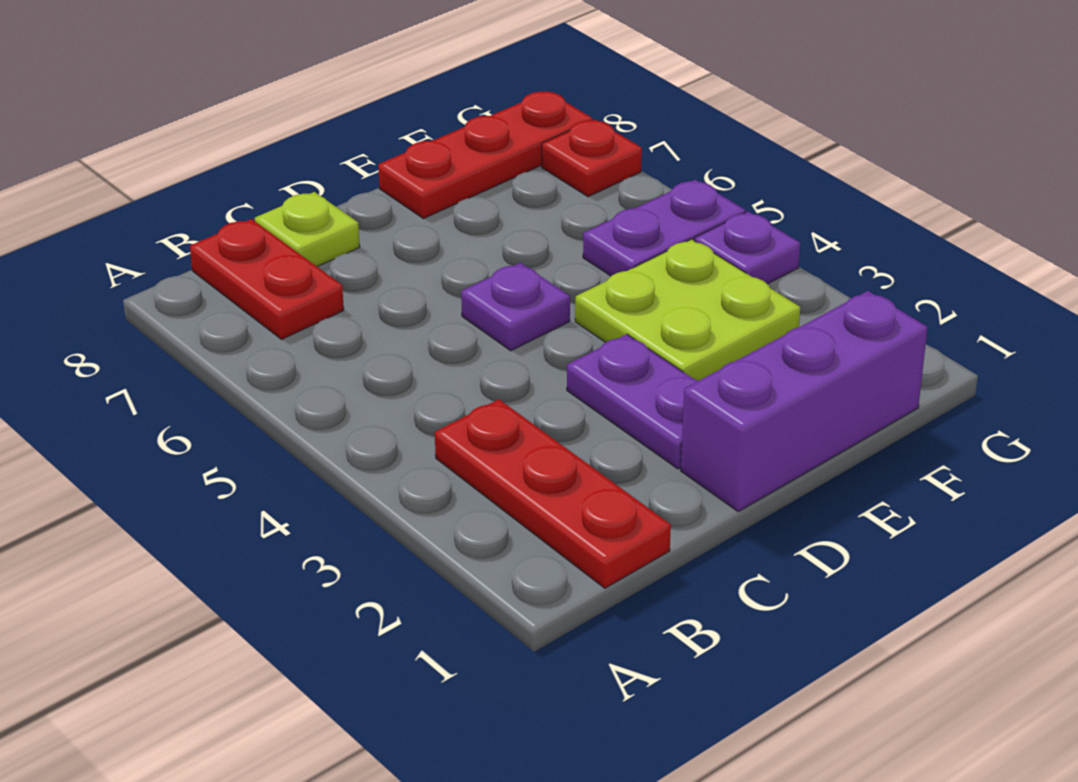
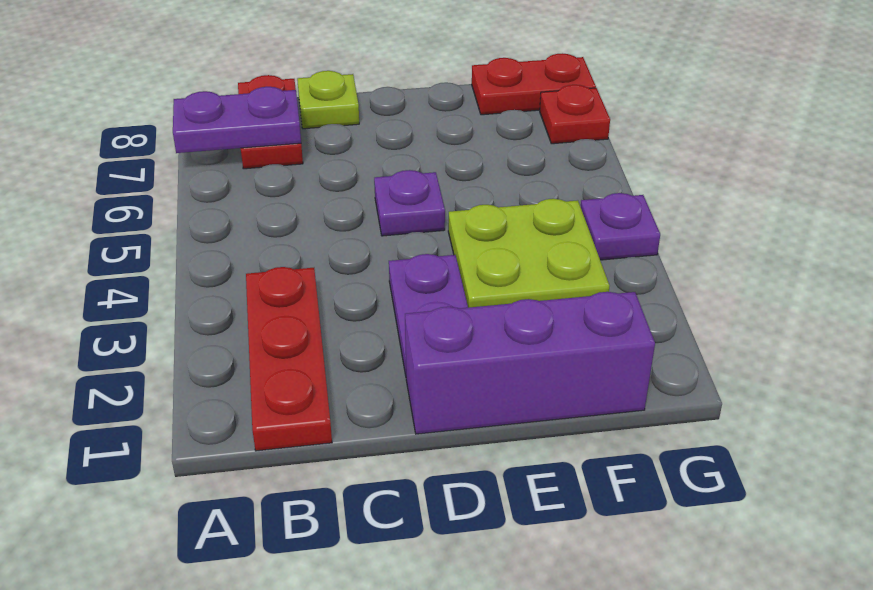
red 1x3 plate [378,91,593,219] -> red 1x2 plate [472,53,596,115]
purple 1x2 plate [583,180,746,276] -> purple 1x2 plate moved to [173,87,301,153]

